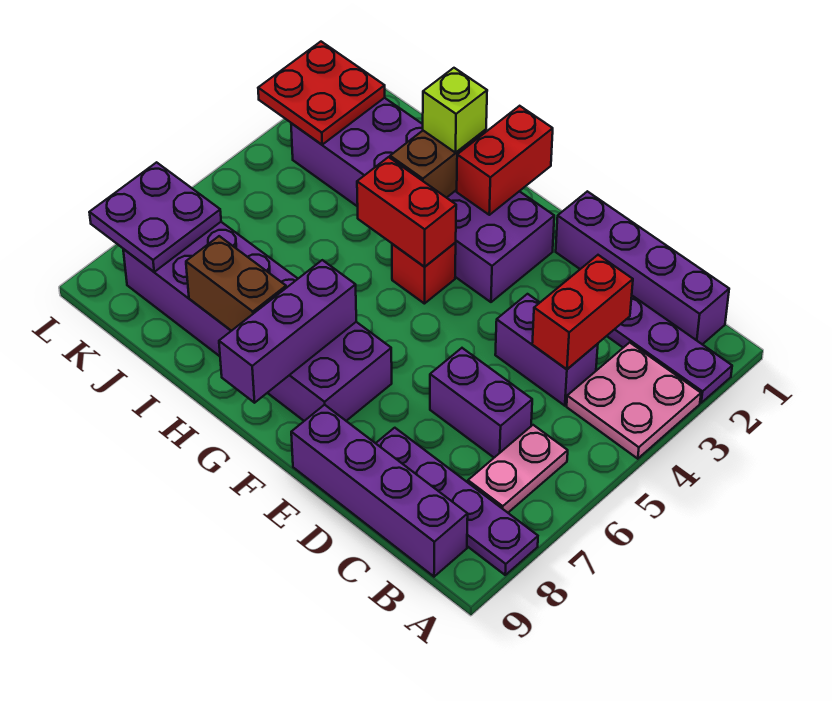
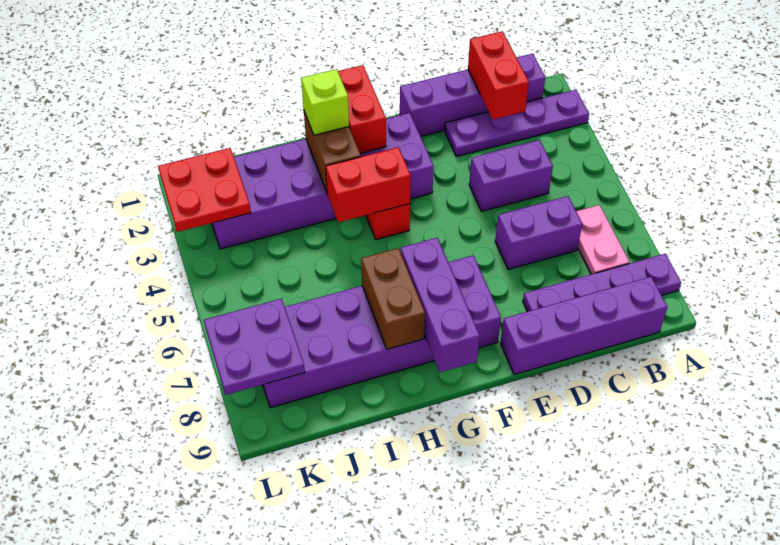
pink 2x2 plate [567,342,701,459] -> none
red 1x2 brick [532,255,633,369] -> red 1x2 brick moved to [468,31,529,120]
brown 1x2 brick [186,236,286,331] -> brown 1x2 brick turned to [361,248,425,349]

